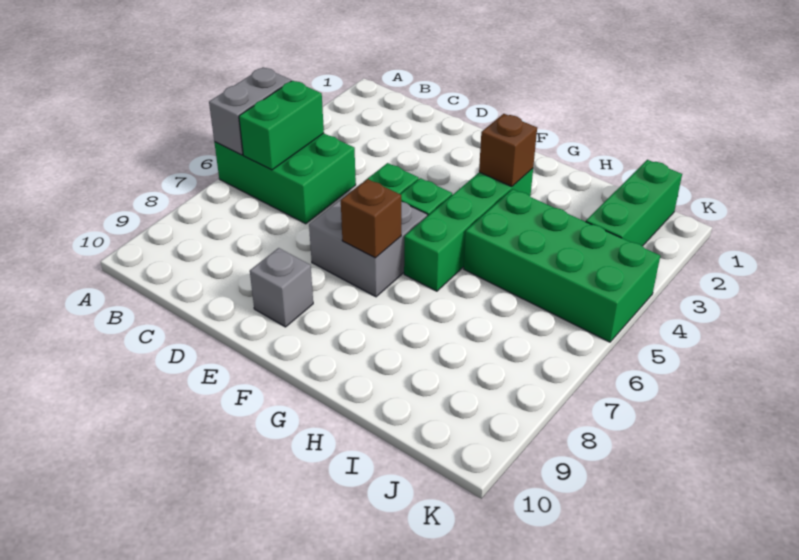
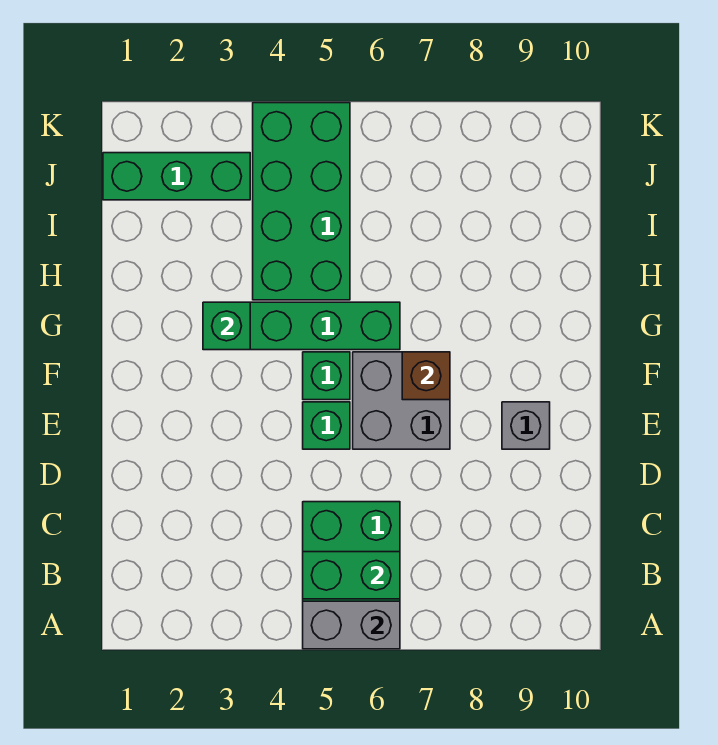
brown 1x1 brick [479,114,537,187] -> green 1x1 brick [203,302,250,350]

